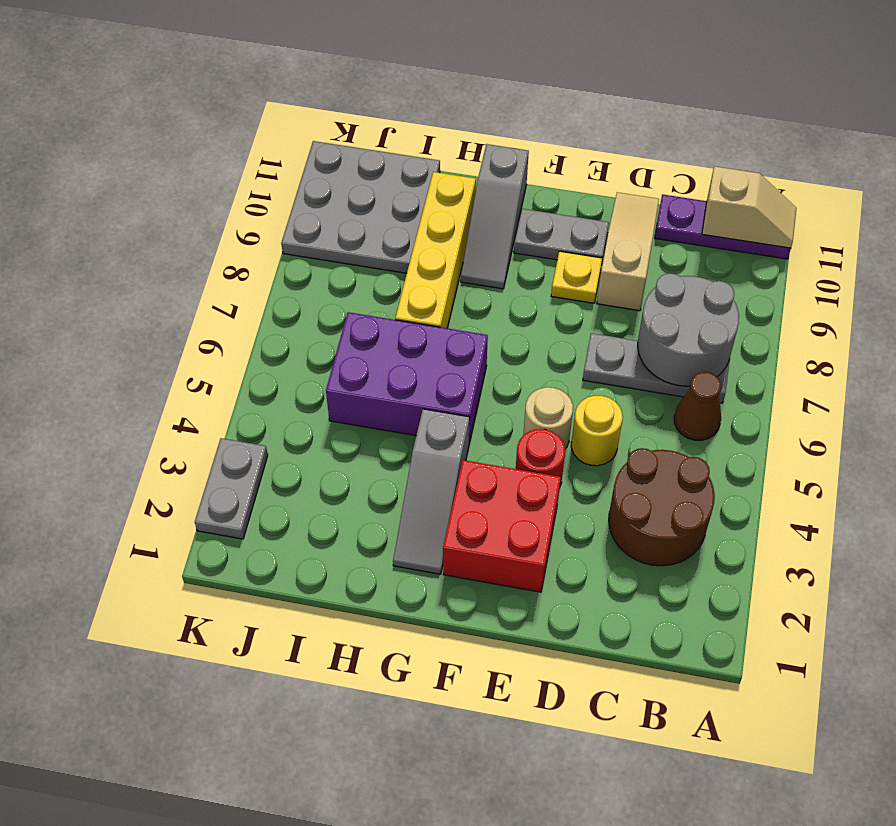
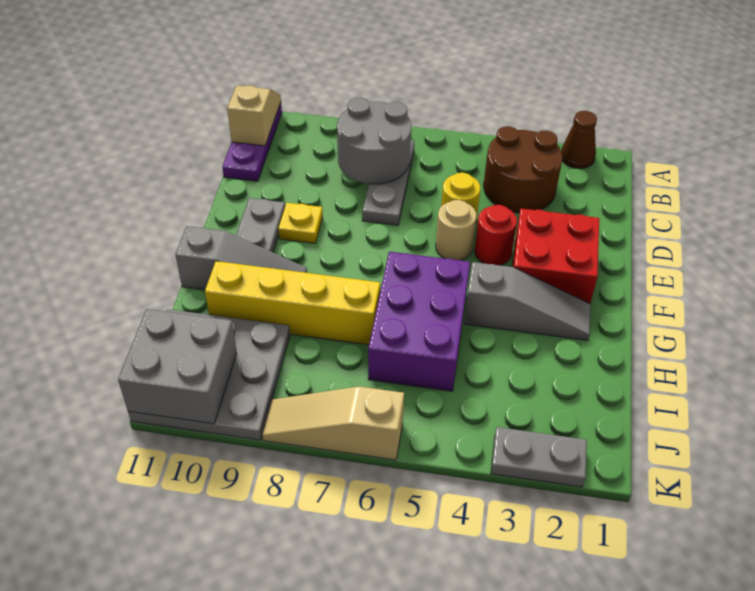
brown 1x1 cone [674,372,721,440] -> brown 1x1 cone moved to [561,111,597,169]
tan 1x3 slope [597,192,659,311] -> tan 1x3 slope moved to [262,387,404,460]
none -> grey 2x2 brick [118,309,237,424]

